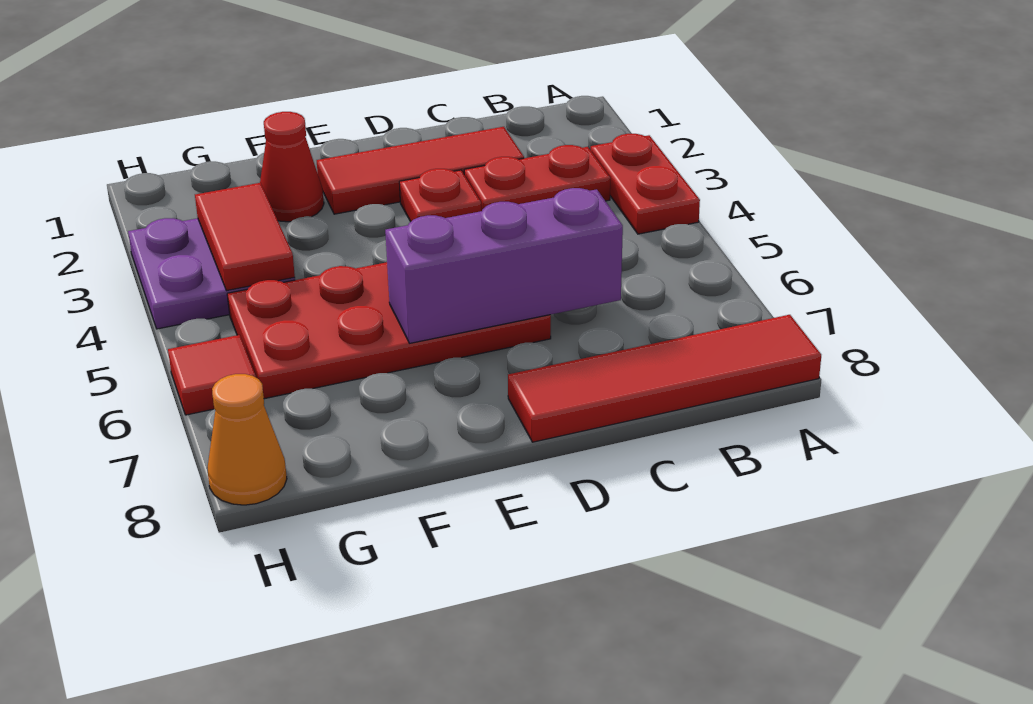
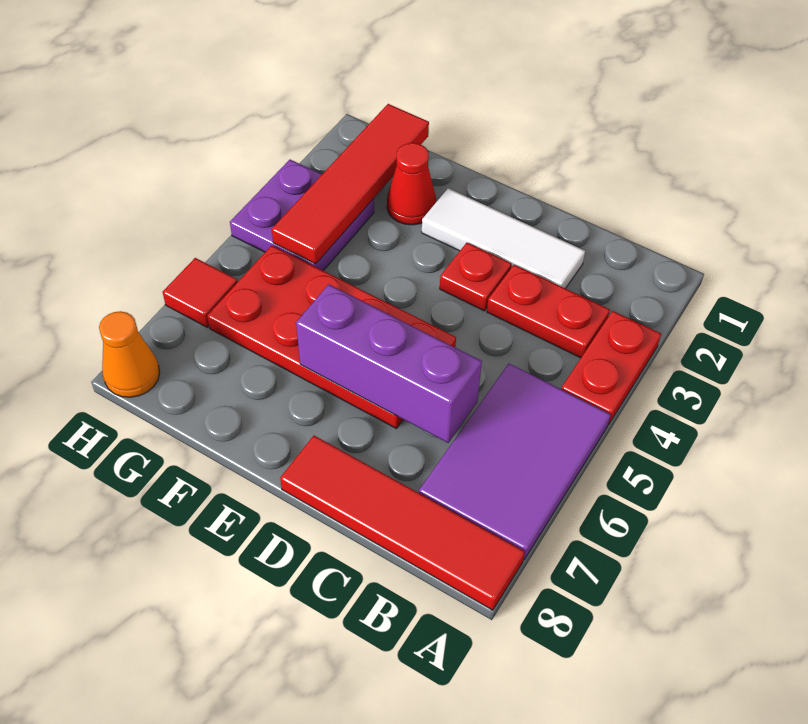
none -> purple 2x3 tile [419,364,611,560]
red 1x3 tile [317,127,524,214] -> white 1x3 tile [422,188,585,289]
red 1x2 tile [195,183,295,291] -> red 1x4 tile [272,104,429,264]

